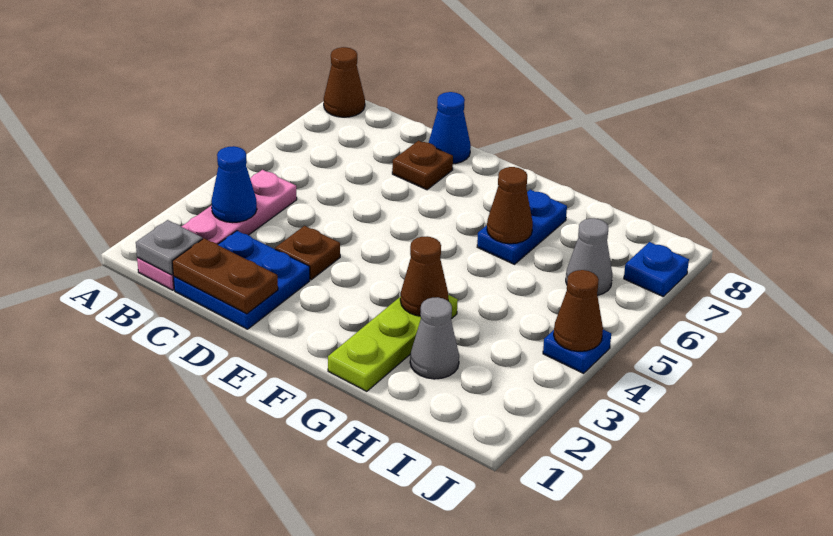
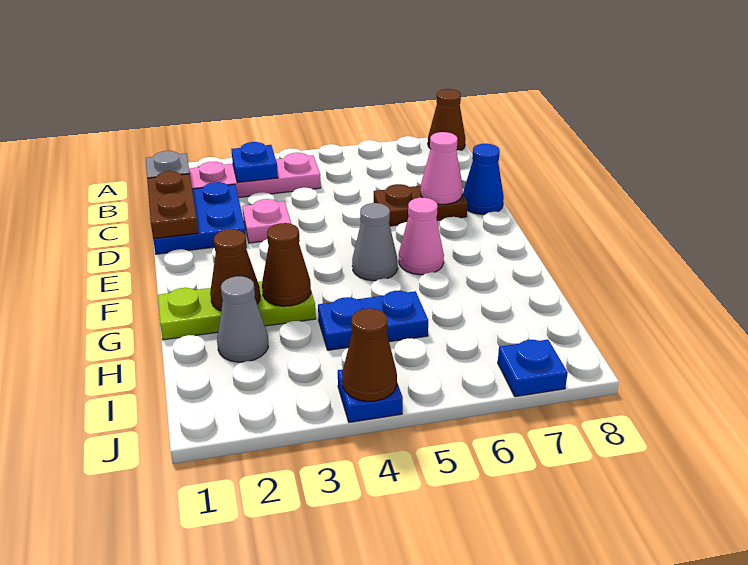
blue 1x1 cone [211,146,257,223] -> blue 1x1 plate [231,142,278,183]
brown 1x1 plate [275,226,340,280] -> pink 1x1 plate [242,199,291,243]
brown 1x1 plate [392,141,453,190] -> brown 1x2 plate [374,184,468,226]
none -> pink 1x1 cone [421,132,463,204]
none -> pink 1x1 cone [399,198,444,275]
blue 1x2 plate [477,190,567,264] -> blue 1x2 plate moved to [318,291,428,350]
brown 1x1 cone [487,167,533,244] -> brown 1x1 cone moved to [210,229,260,311]
grey 1x1 cone [566,219,612,295] -> grey 1x1 cone moved to [352,203,398,281]

